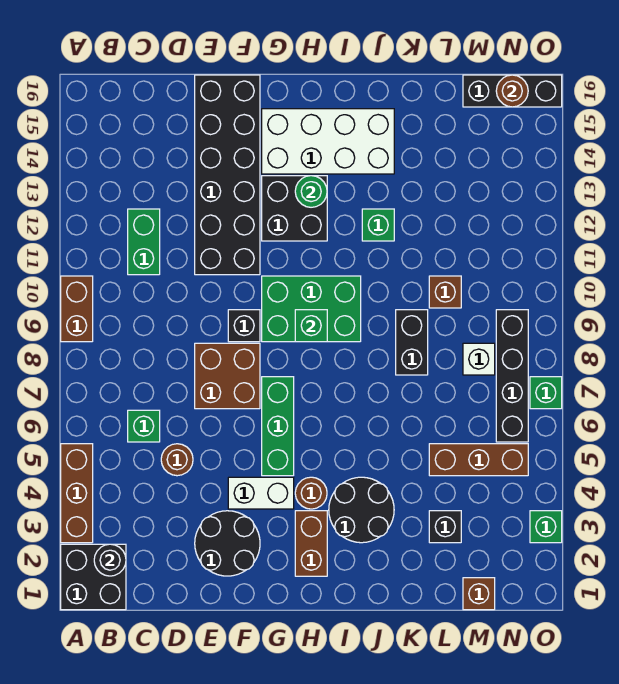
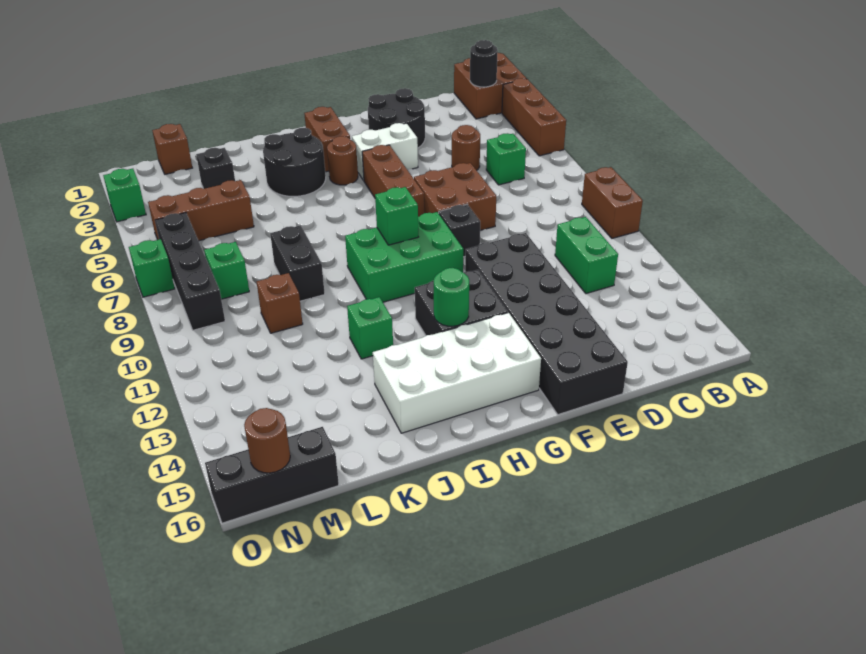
black 2x2 brick [61,544,126,610] -> brown 2x2 brick [454,53,527,119]
green 1x3 brick [262,377,294,476] -> brown 1x3 brick [362,145,424,217]
white 1x1 brick [463,343,495,375] -> green 1x1 brick [204,242,249,299]

